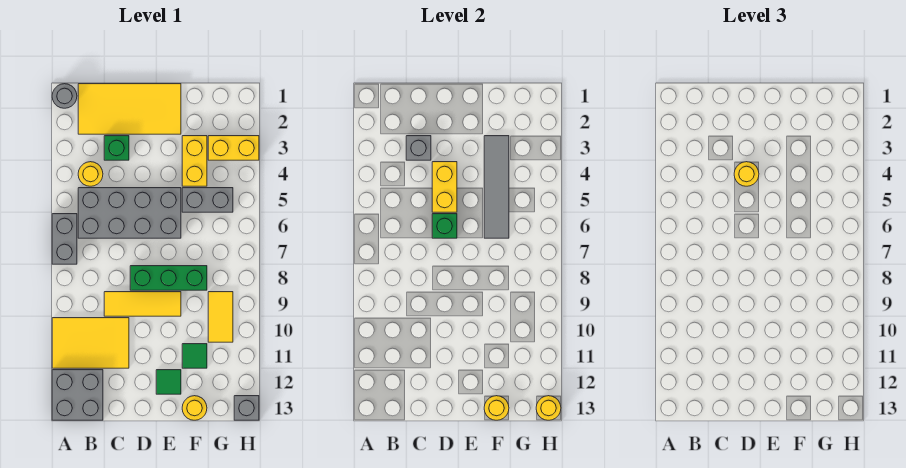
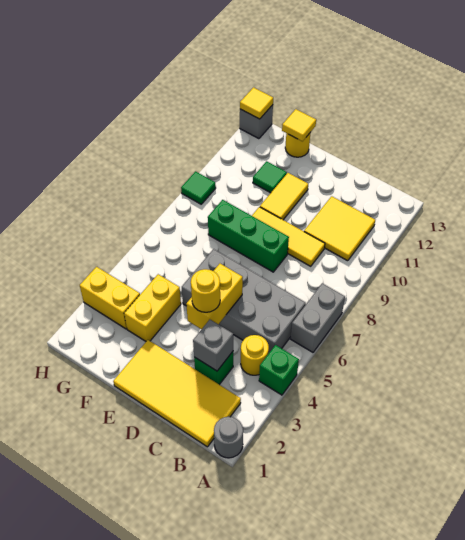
yellow 2x3 tile [52,318,129,368] -> yellow 2x2 tile [304,196,375,261]
grey 2x2 brick [52,370,103,420] -> none
green 1x1 brick [432,214,457,238] -> green 1x1 brick moved to [259,345,299,395]
green 1x1 tile [156,370,181,394] -> green 1x1 tile moved to [181,171,216,204]
grey 1x4 tile [484,136,509,238] -> none
grey 1x2 brick [182,188,233,212] -> none
yellow 1x1 round brick [484,396,509,420] -> yellow 1x1 tile [282,109,316,141]
yellow 1x2 tile [208,292,233,342] -> yellow 1x2 tile moved to [260,173,308,220]
yellow 1x1 round brick [536,396,561,420] -> yellow 1x1 tile [240,87,273,119]

